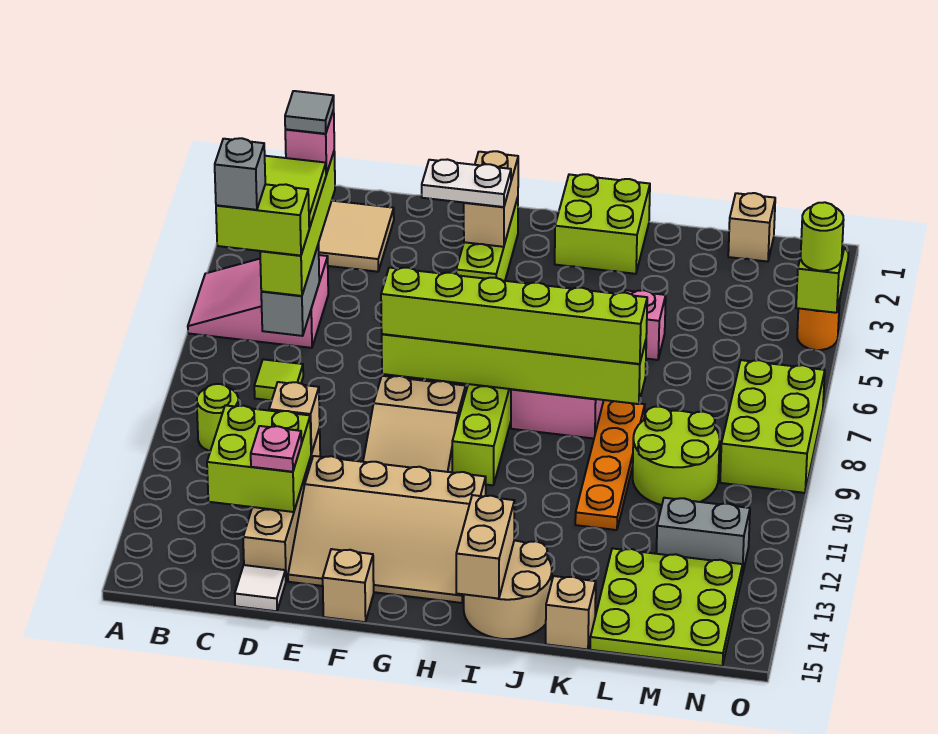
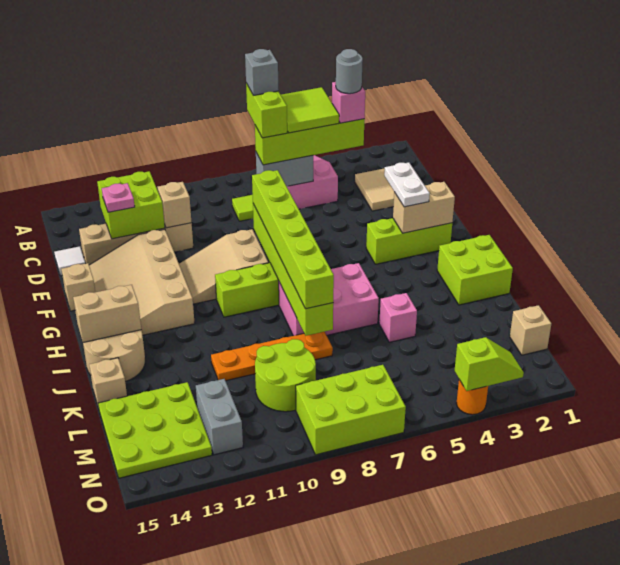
lime 1x1 round brick [197,384,239,451] -> none
grey 1x1 tile [285,91,334,134] -> grey 1x1 round brick [336,49,363,94]
lime 1x1 round brick [801,202,844,271] -> none

